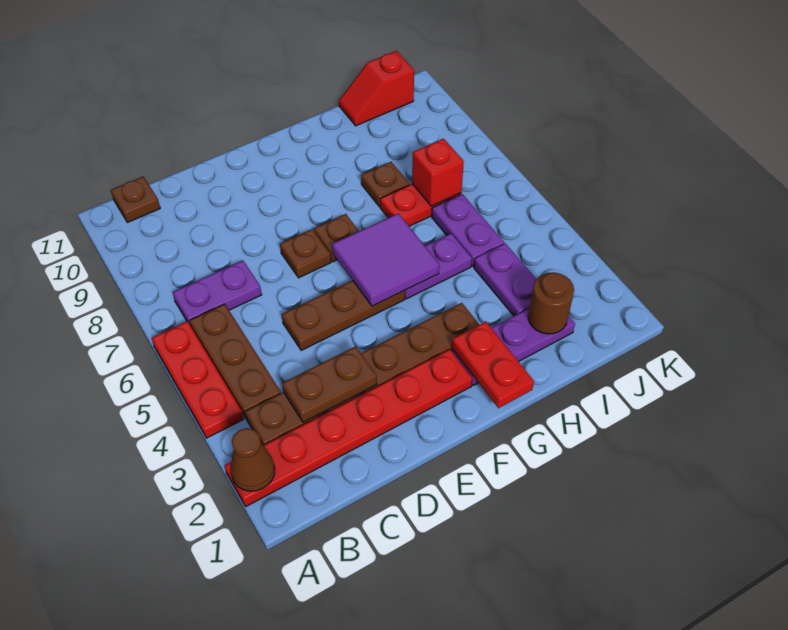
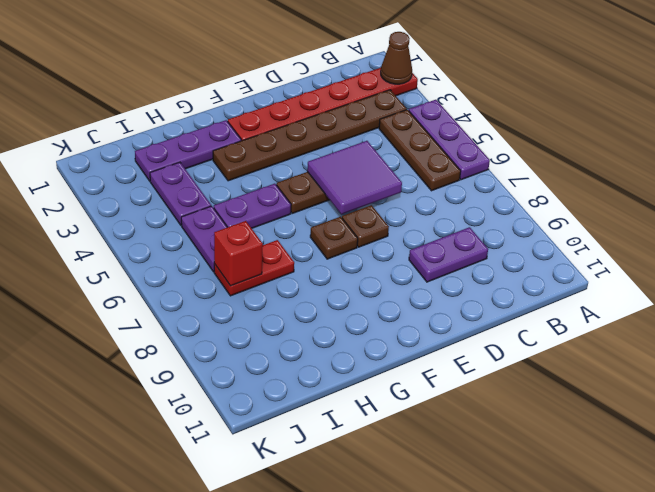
red 1x3 plate [151,321,244,438] -> purple 1x3 plate [409,100,490,180]
purple 1x2 plate [172,260,262,326] -> purple 1x2 plate moved to [409,227,488,282]
brown 1x1 plate [111,177,160,222] -> none
brown 1x2 plate [282,346,377,422] -> none
purple 2x2 tile [332,214,439,306] -> purple 2x2 tile moved to [307,141,402,214]
red 1x2 plate [452,322,534,408] -> none
brown 1x1 plate [361,162,410,207] -> none
brown 1x1 round brick [528,272,574,334] -> none
red 1x2 slope [339,51,414,126] -> none

